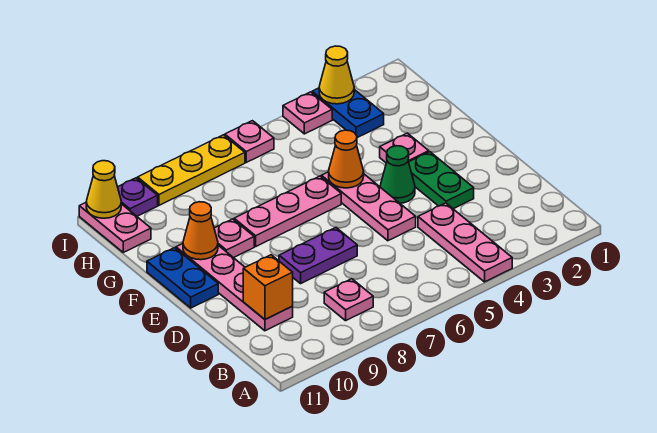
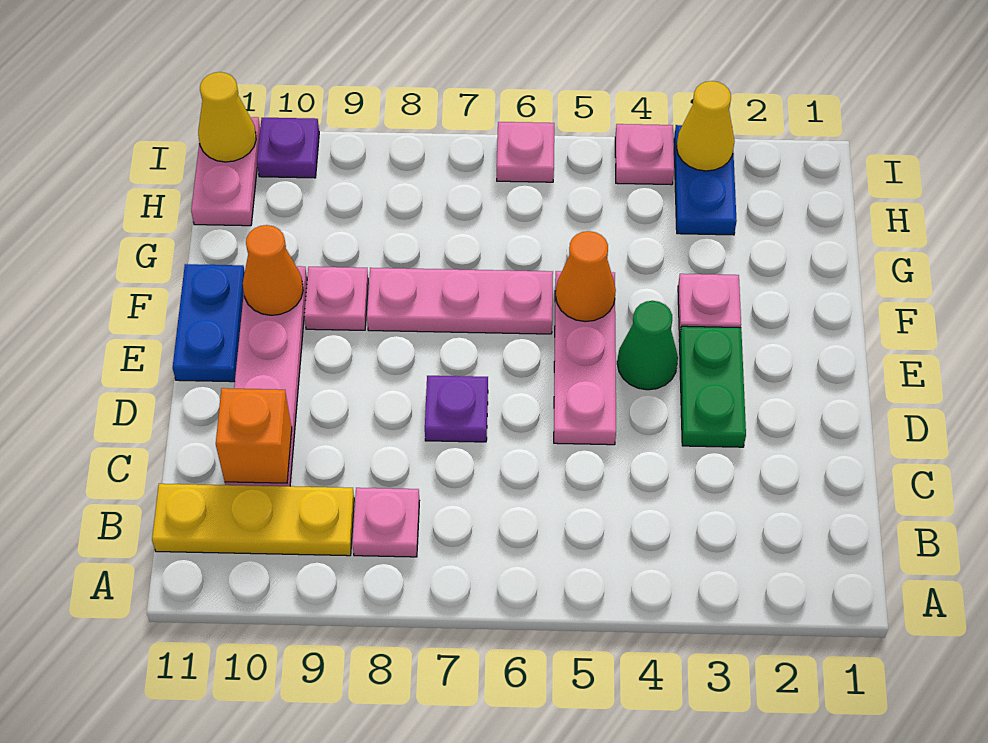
pink 1x3 plate [418,203,512,282] -> none
purple 1x2 plate [279,228,357,284] -> purple 1x1 plate [425,376,488,442]
yellow 1x3 plate [138,135,245,205] -> yellow 1x3 plate moved to [152,484,354,556]

